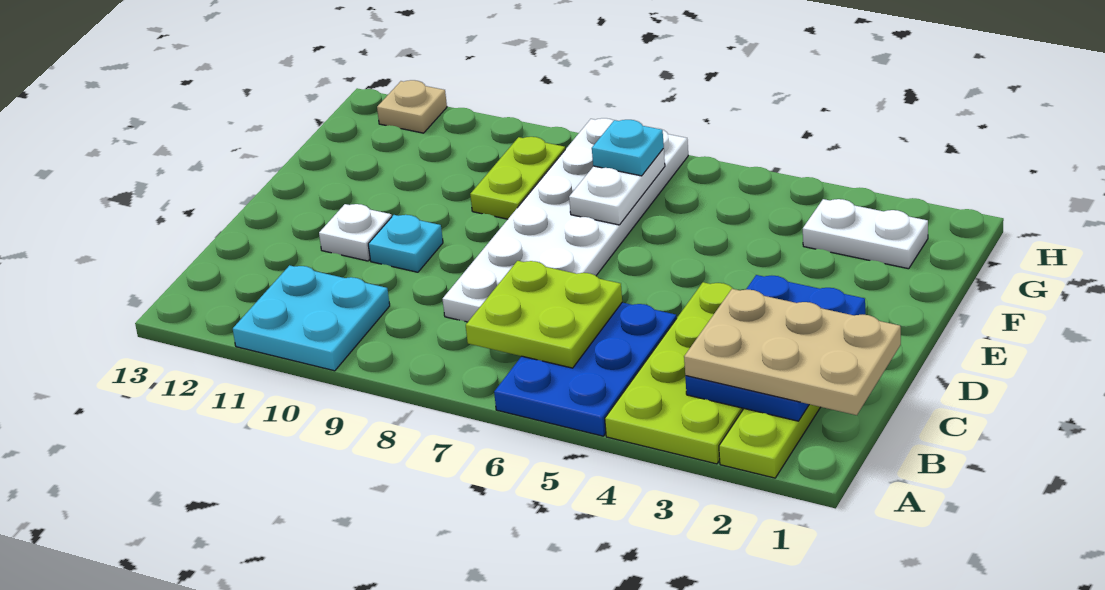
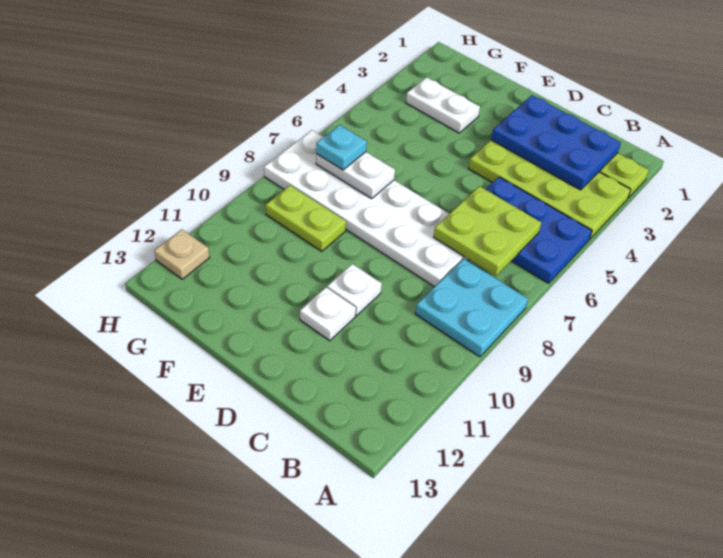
cyan 2x2 plate [233,265,390,371] -> cyan 2x2 plate moved to [415,259,528,357]
tan 2x3 plate [684,289,901,415] -> none
cyan 1x1 plate [368,215,443,272] -> white 1x1 plate [327,264,382,316]
white 1x2 plate [803,199,928,269] -> white 1x2 plate turned to [406,77,480,133]

